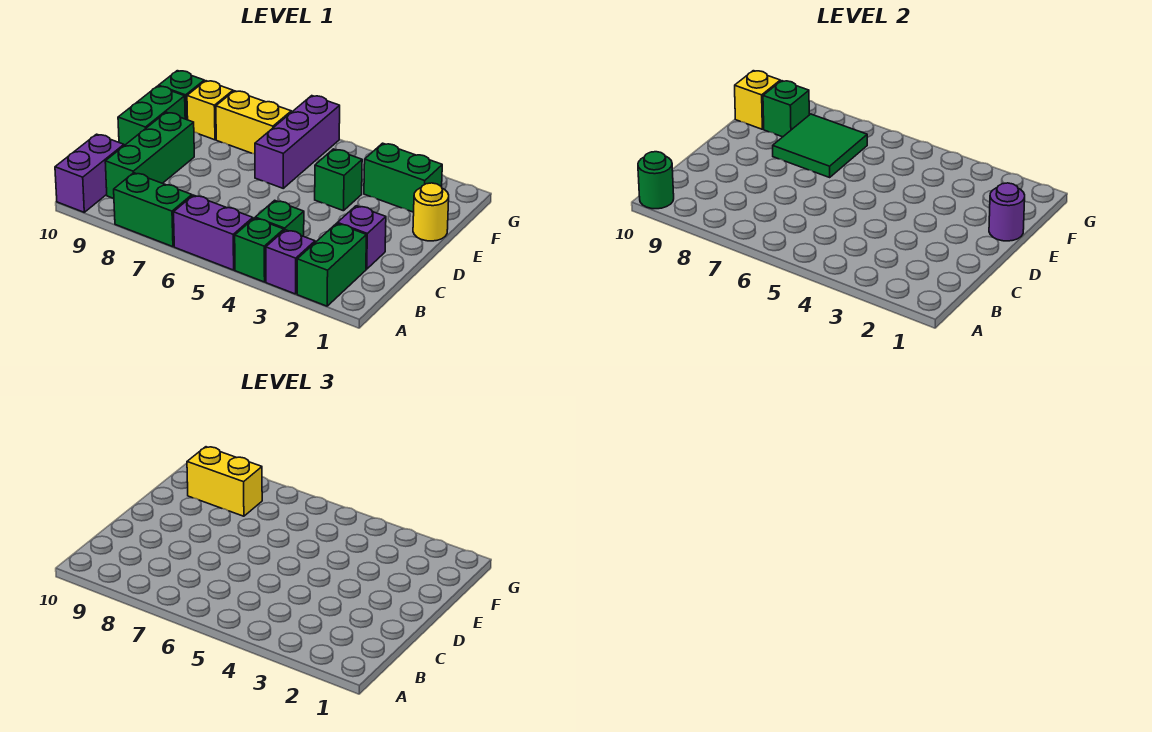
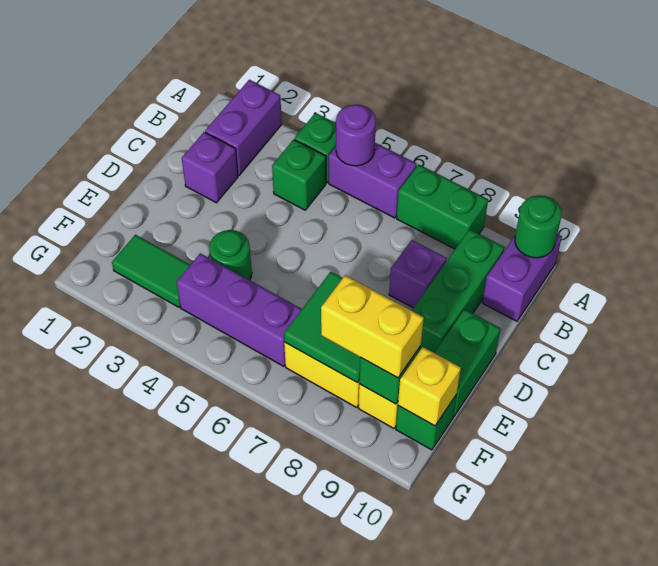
green 1x2 brick [297,223,366,306] -> purple 1x2 brick [205,80,282,175]
purple 1x1 brick [266,230,315,294] -> purple 1x1 brick moved to [389,240,447,308]
yellow 1x1 round brick [413,183,449,241] -> none
purple 1x1 round brick [989,183,1025,241] -> purple 1x1 round brick moved to [336,105,376,166]
green 1x1 brick [315,149,362,211] -> green 1x1 round brick [209,230,252,280]
purple 1x3 brick [255,96,340,188] -> purple 1x3 brick turned to [177,253,302,366]
green 1x2 brick [364,143,442,212] -> green 1x2 tile [112,235,190,307]

